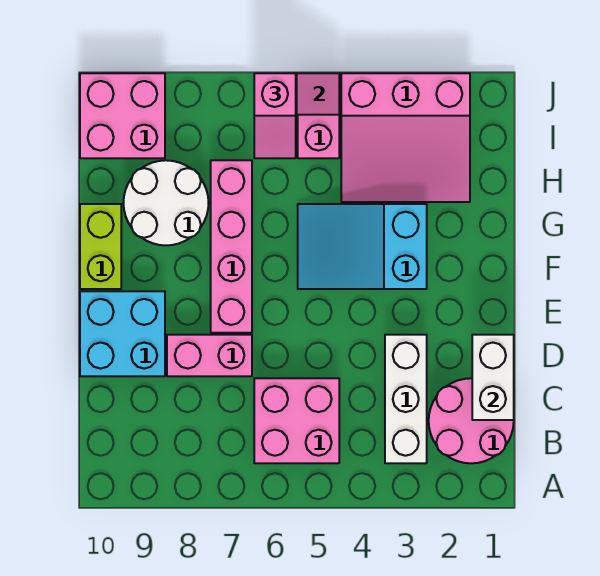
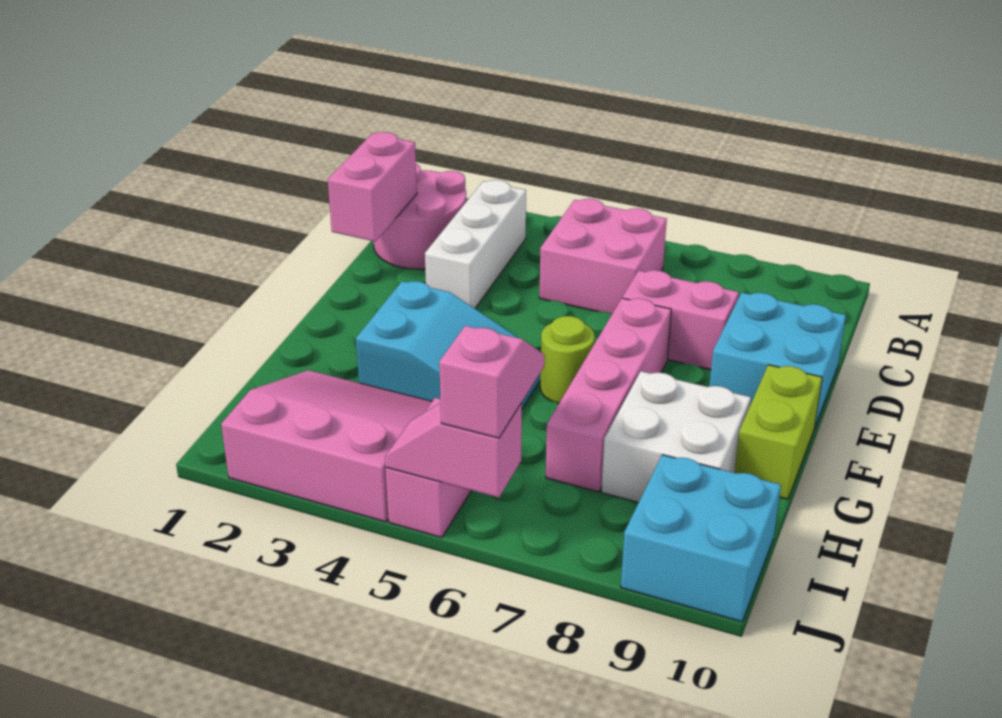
white 1x2 brick [472,335,514,420] -> pink 1x2 brick [328,132,417,242]
none -> lime 1x1 round brick [540,316,595,403]
white 2x2 round brick [124,160,209,245] -> white 2x2 brick [601,371,751,502]
pink 2x2 brick [80,73,165,158] -> cyan 2x2 brick [621,455,781,622]

